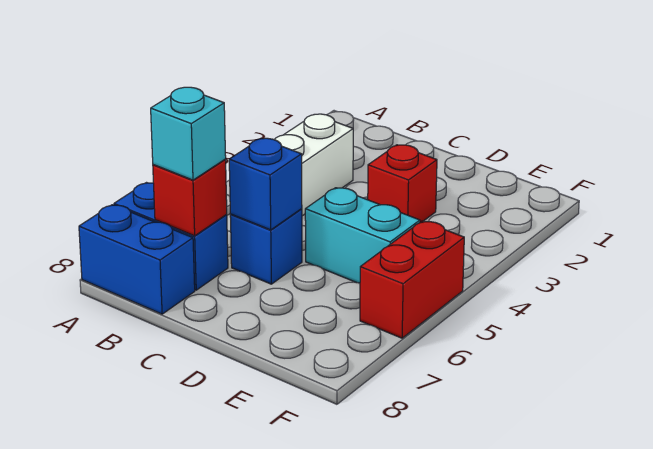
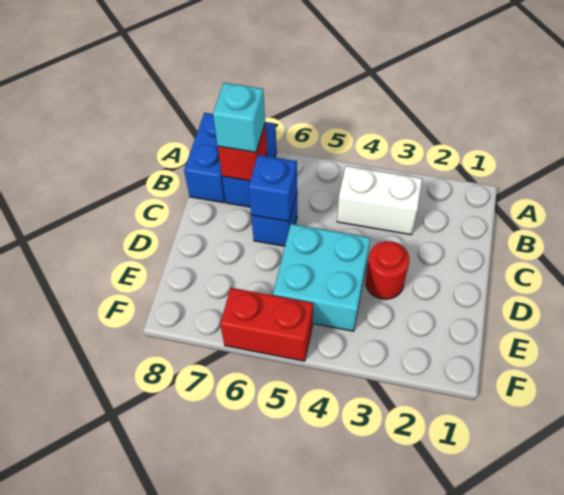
red 1x1 brick [368,145,437,222] -> red 1x1 round brick [366,241,409,299]
cyan 1x2 brick [305,188,420,283] -> cyan 2x2 brick [273,224,370,331]

